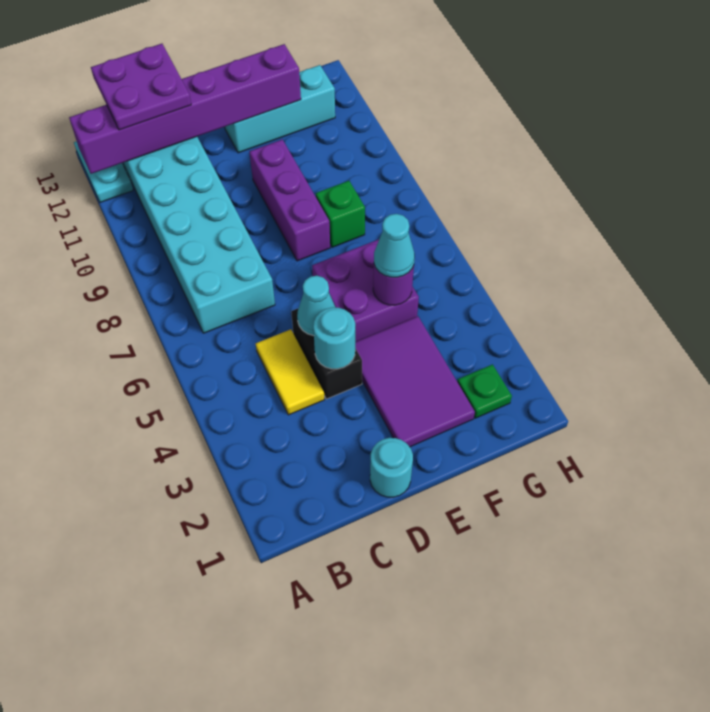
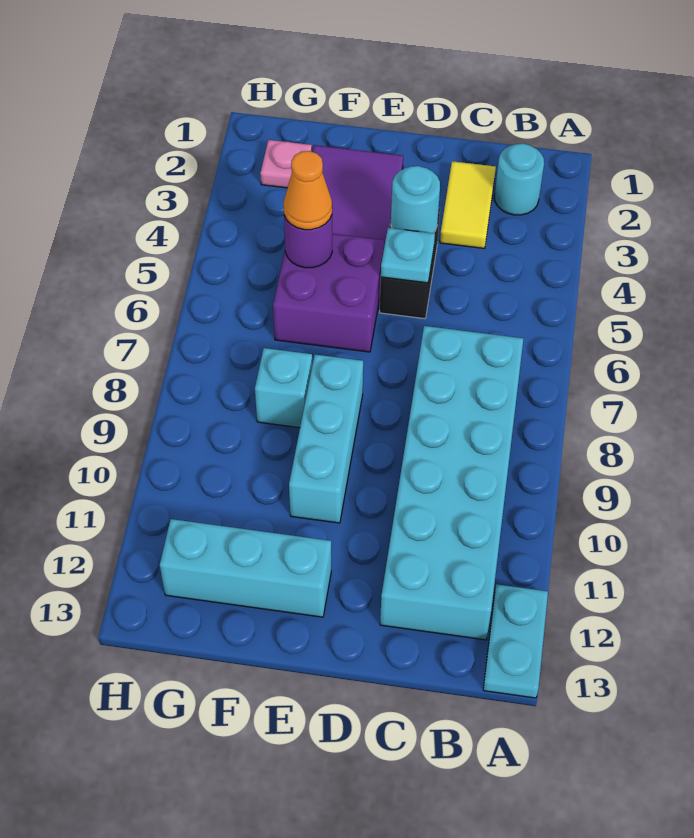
purple 1x6 brick [69,44,301,174] -> none
purple 2x2 plate [91,44,191,130] -> none
yellow 1x2 tile [256,329,324,415] -> yellow 1x2 tile moved to [440,161,496,249]
cyan 1x1 round brick [370,438,413,497] -> cyan 1x1 round brick moved to [495,143,544,215]
cyan 1x1 cone [297,276,336,336] -> cyan 1x1 plate [381,228,435,283]
purple 1x3 brick [249,139,330,261] -> cyan 1x3 brick [289,355,363,523]
cyan 1x1 cone [374,214,415,277] -> orange 1x1 cone [284,151,332,230]
green 1x1 brick [316,181,365,247] -> cyan 1x1 brick [255,348,312,428]
green 1x1 plate [457,364,512,418] -> pink 1x1 plate [260,140,312,188]

